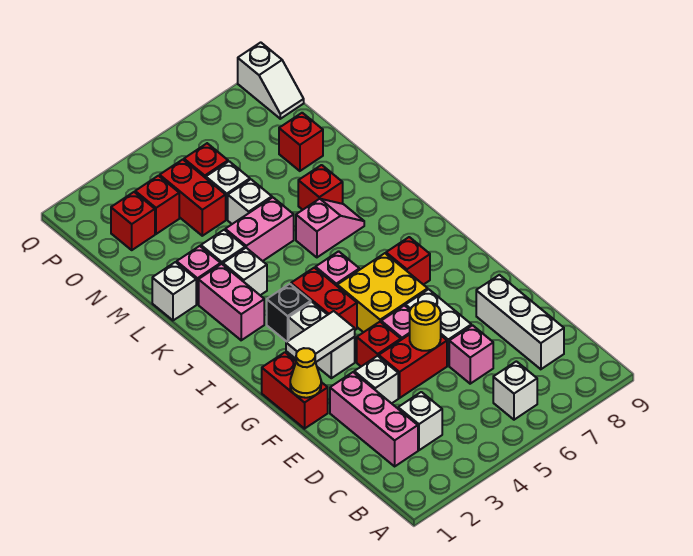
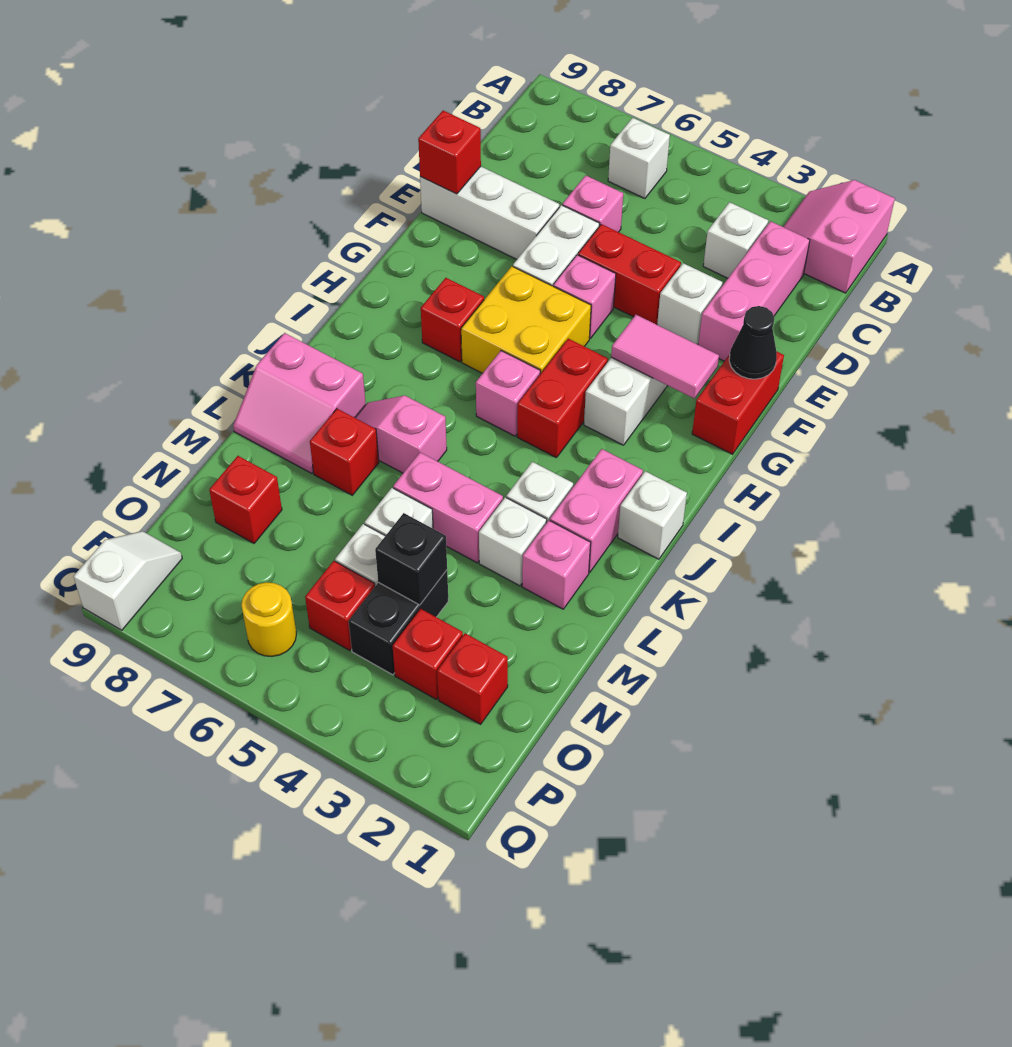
none -> pink 2x2 slope [784,180,895,293]
white 1x3 brick [476,275,564,369] -> white 1x3 brick turned to [420,167,559,259]
yellow 1x1 round brick [410,301,441,351] -> yellow 1x1 round brick moved to [241,582,296,656]
yellow 1x1 cone [290,348,321,398] -> black 1x1 cone [729,306,777,379]
red 1x1 brick [357,322,401,366] -> red 1x1 brick moved to [418,111,481,194]
white 1x2 tile [286,311,355,362] -> pink 1x2 tile [611,315,719,398]
black 1x1 brick [267,284,311,342] -> black 1x1 brick moved to [375,513,447,605]
none -> pink 2x2 slope [233,333,366,473]
white 1x1 brick [152,262,196,320] -> white 1x1 brick moved to [618,471,687,559]
red 1x2 brick [160,160,226,236] -> black 1x2 brick [349,570,448,675]

